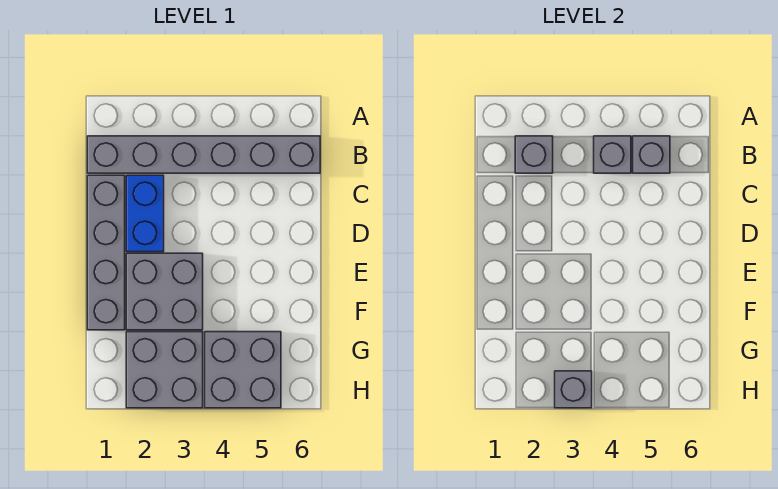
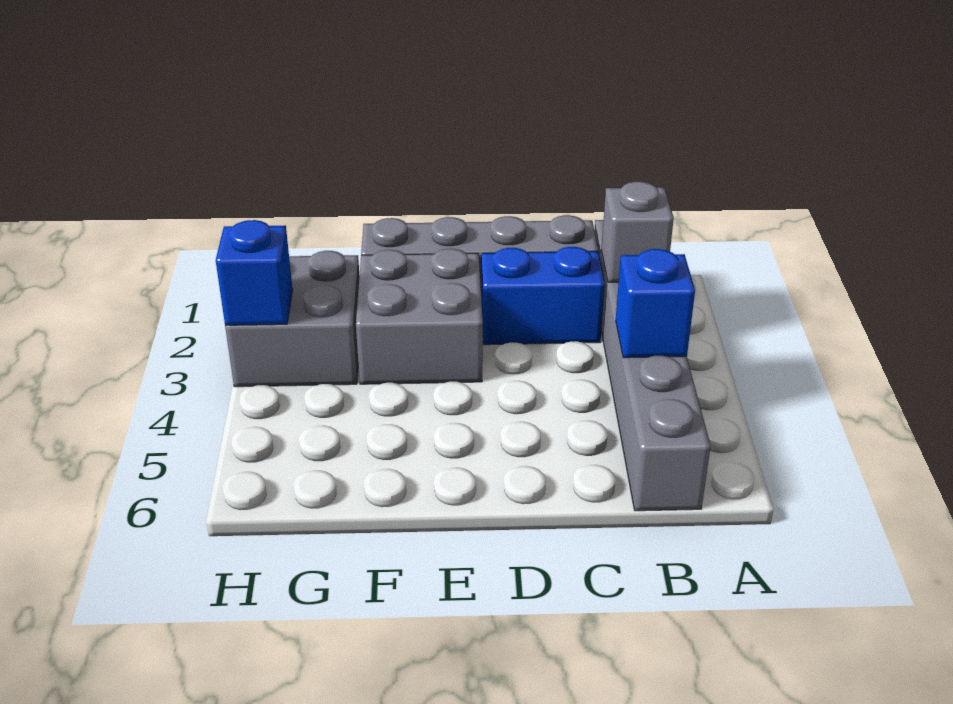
grey 1x1 brick [594,136,631,173] -> blue 1x1 brick [616,249,695,358]
grey 1x1 brick [633,136,670,173] -> none
grey 2x2 brick [205,332,281,408] -> none
grey 1x1 brick [555,371,592,408] -> blue 1x1 brick [216,220,293,325]

